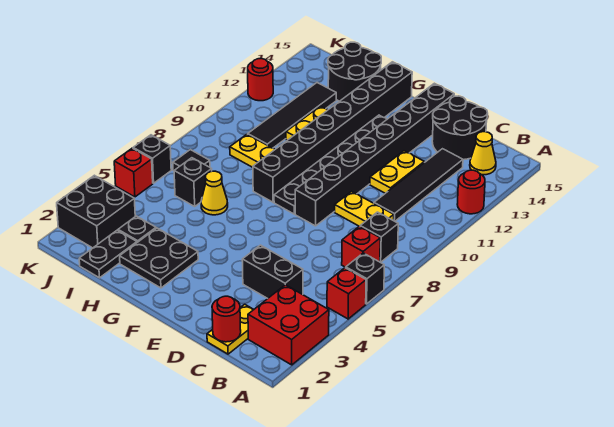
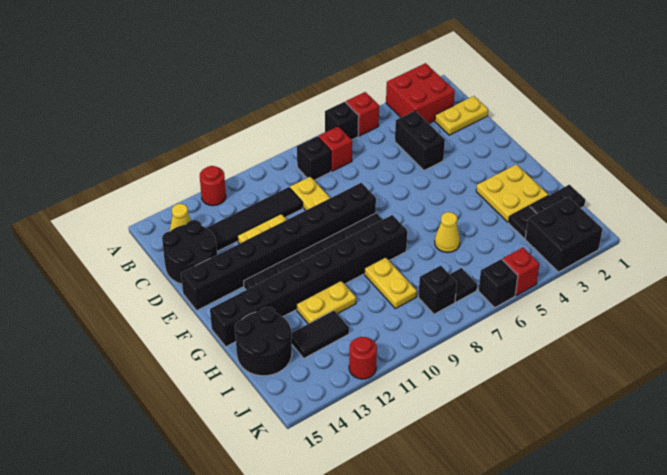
red 1x1 round brick [212,296,241,342] -> none
black 2x2 plate [120,228,198,288] -> yellow 2x2 plate [476,164,548,222]
black 1x1 brick [174,158,212,206] -> black 1x1 brick moved to [418,266,457,314]
black 1x4 tile [248,83,336,148] -> black 1x2 tile [291,310,349,358]

